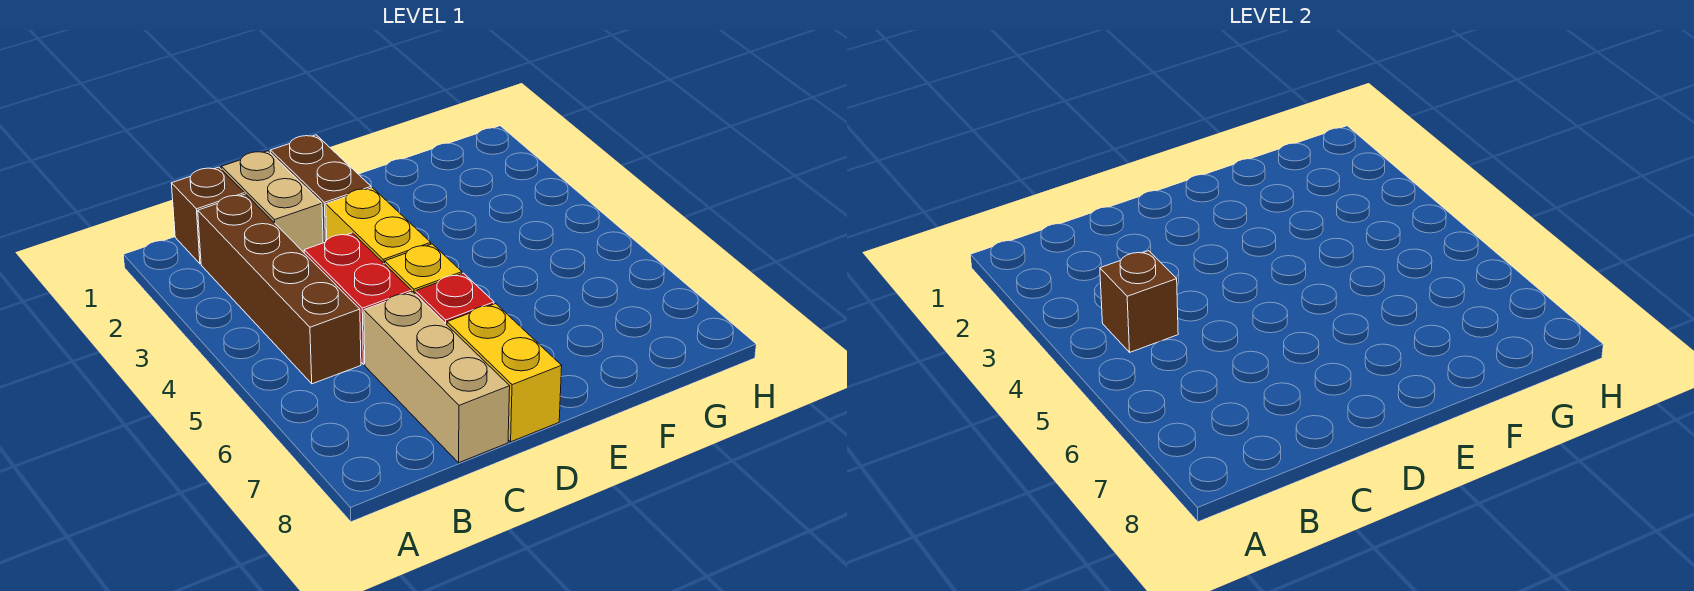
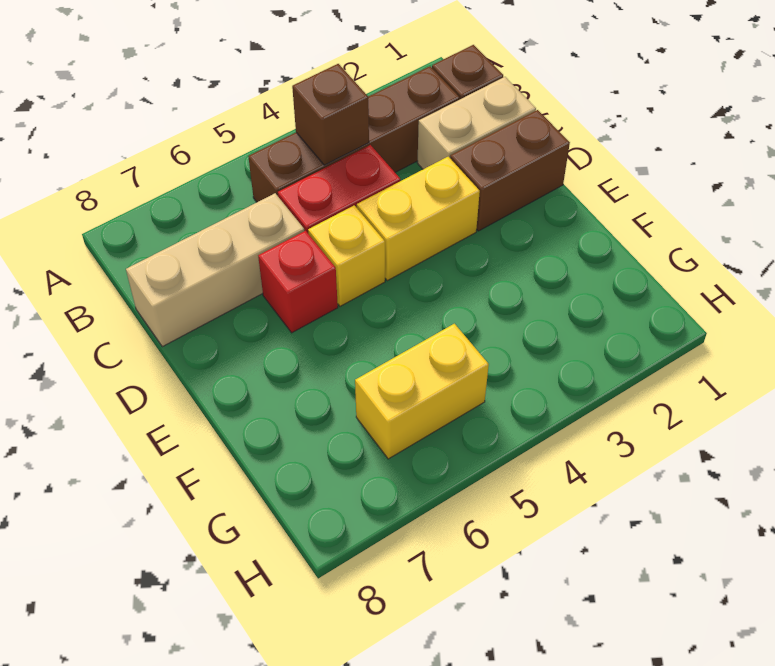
yellow 1x2 brick [447,304,562,442] -> yellow 1x2 brick moved to [355,324,489,459]

